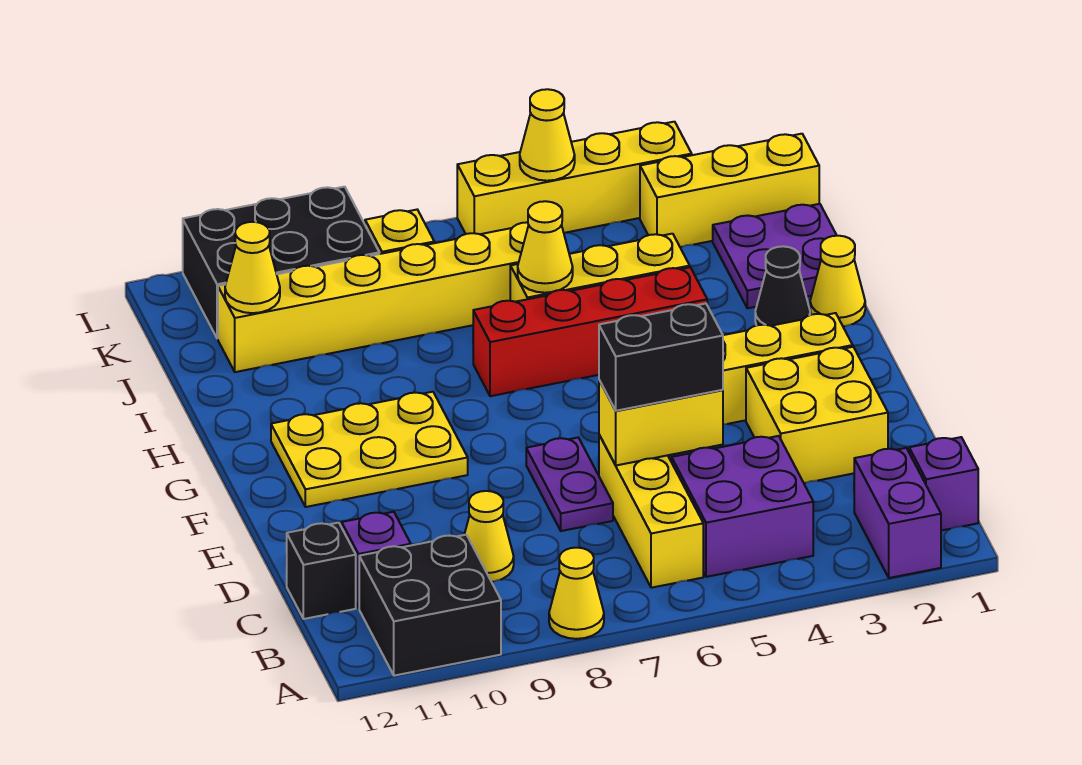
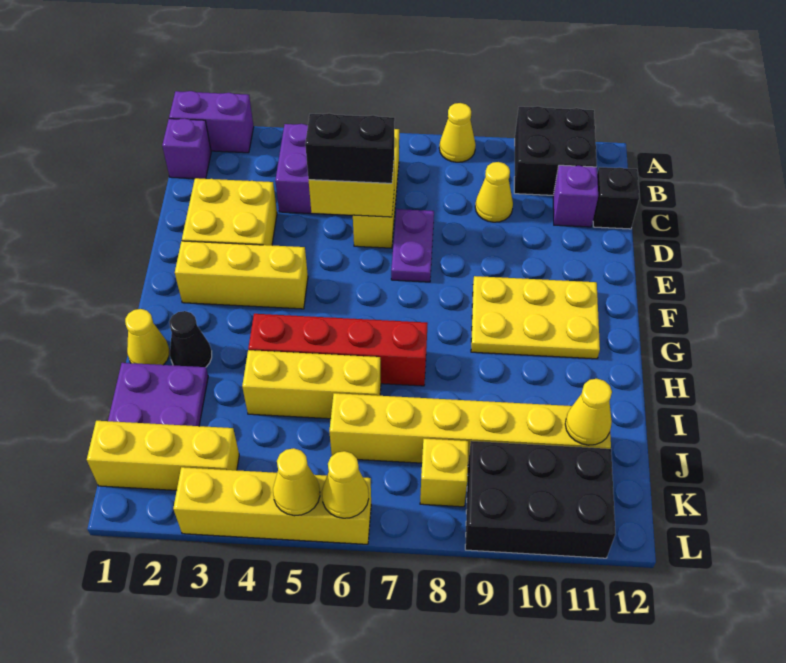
purple 1x2 brick [854,448,941,578] -> purple 1x2 brick turned to [169,91,254,153]
yellow 1x1 cone [518,201,573,293] -> yellow 1x1 cone moved to [322,451,369,518]

